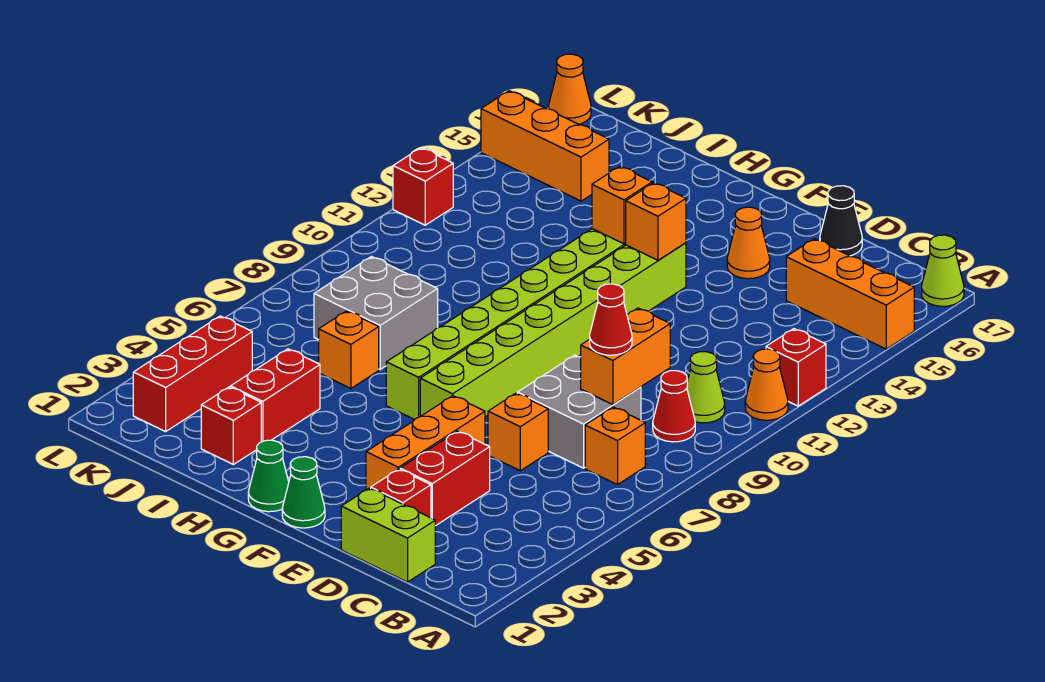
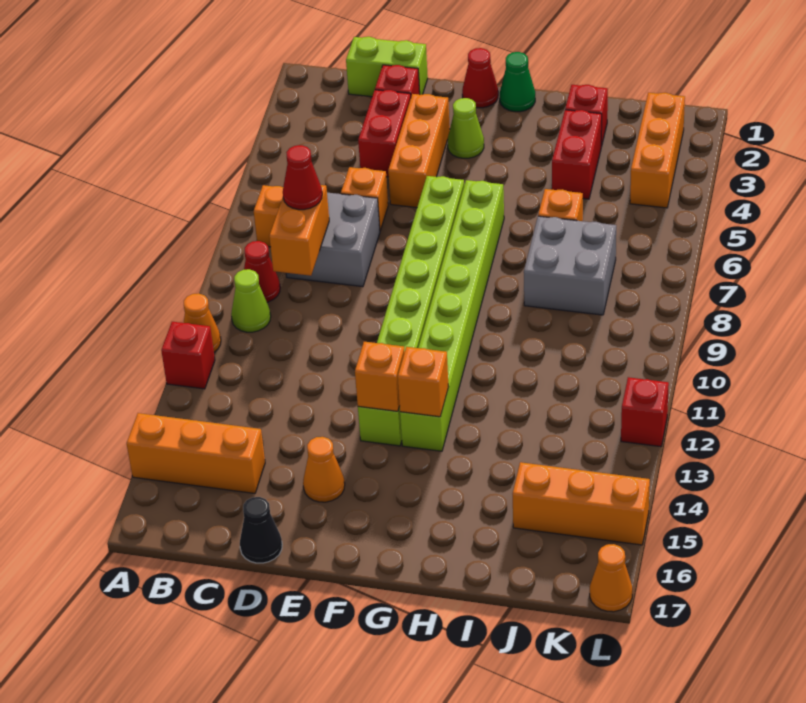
lime 1x1 cone [922,235,964,306] -> lime 1x1 cone moved to [448,98,484,158]
green 1x1 cone [282,457,325,528] -> red 1x1 cone [462,48,498,108]
red 1x3 brick [133,316,252,432] -> orange 1x3 brick [630,93,685,208]

